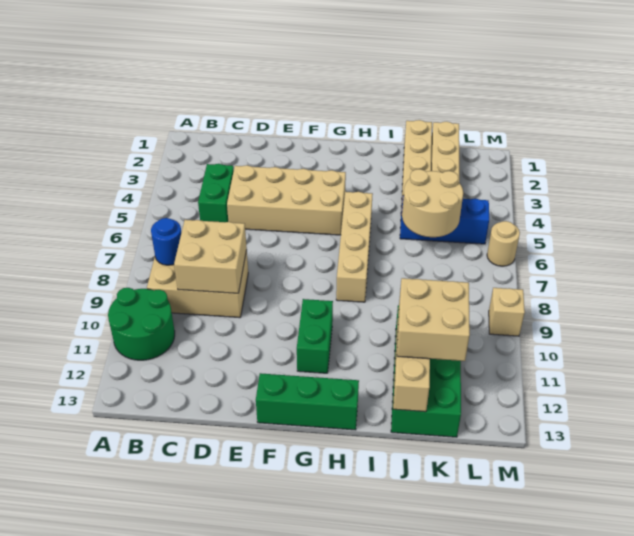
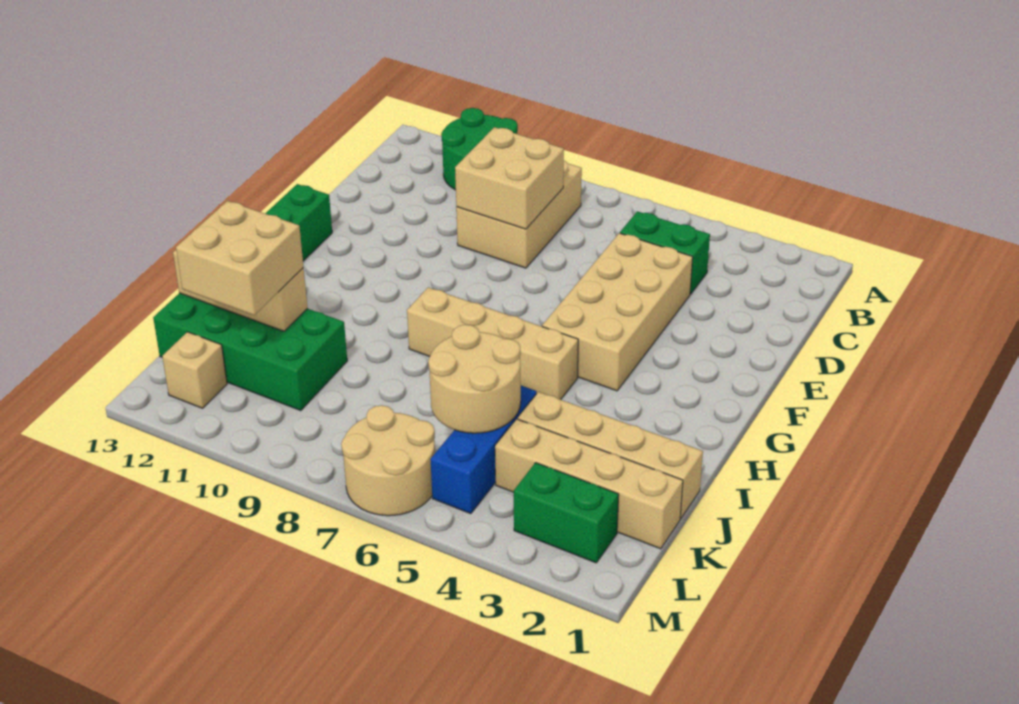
blue 1x1 round brick [151,218,182,265] -> none
green 1x2 brick [297,299,333,373] -> green 1x2 brick moved to [514,463,619,563]
tan 1x1 round brick [487,221,520,266] -> tan 2x2 round brick [341,405,435,516]
tan 1x1 brick [489,288,525,336] -> tan 1x1 brick moved to [162,332,227,408]

